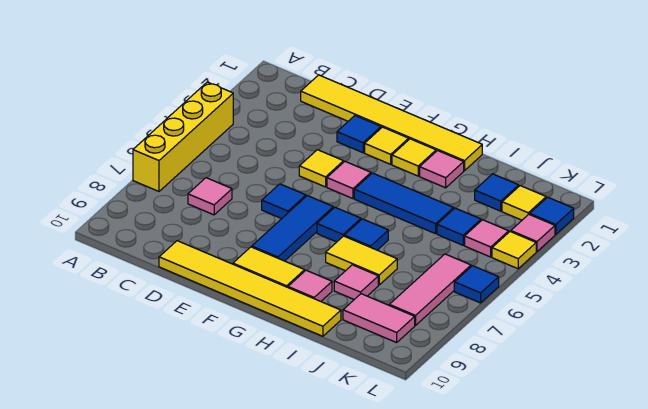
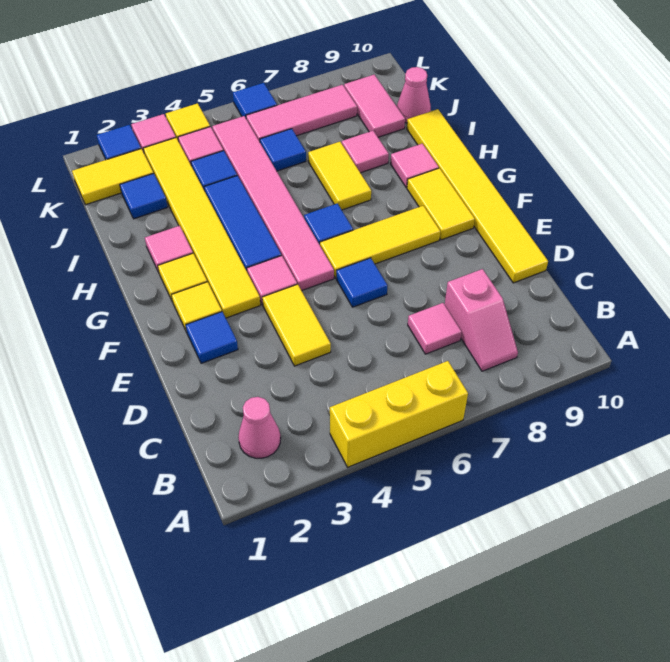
yellow 1x4 brick [133,82,233,191] -> yellow 1x3 brick [330,361,468,467]
none -> pink 1x1 cone [238,397,281,458]
none -> pink 1x2 slope [445,269,518,371]
yellow 1x6 tile [301,75,482,171] -> yellow 1x6 tile moved to [143,138,260,318]
yellow 1x1 tile [299,150,344,187] -> yellow 1x2 tile [262,284,331,366]
none -> pink 1x6 tile [212,116,334,291]
blue 1x3 tile [252,196,333,261] -> yellow 1x3 tile [320,206,440,278]
blue 1x1 tile [344,219,388,250] -> blue 1x1 tile moved to [260,129,306,171]
none -> pink 1x1 cone [397,67,431,123]
yellow 1x1 tile [502,186,546,220] -> yellow 1x2 tile [72,149,153,205]

